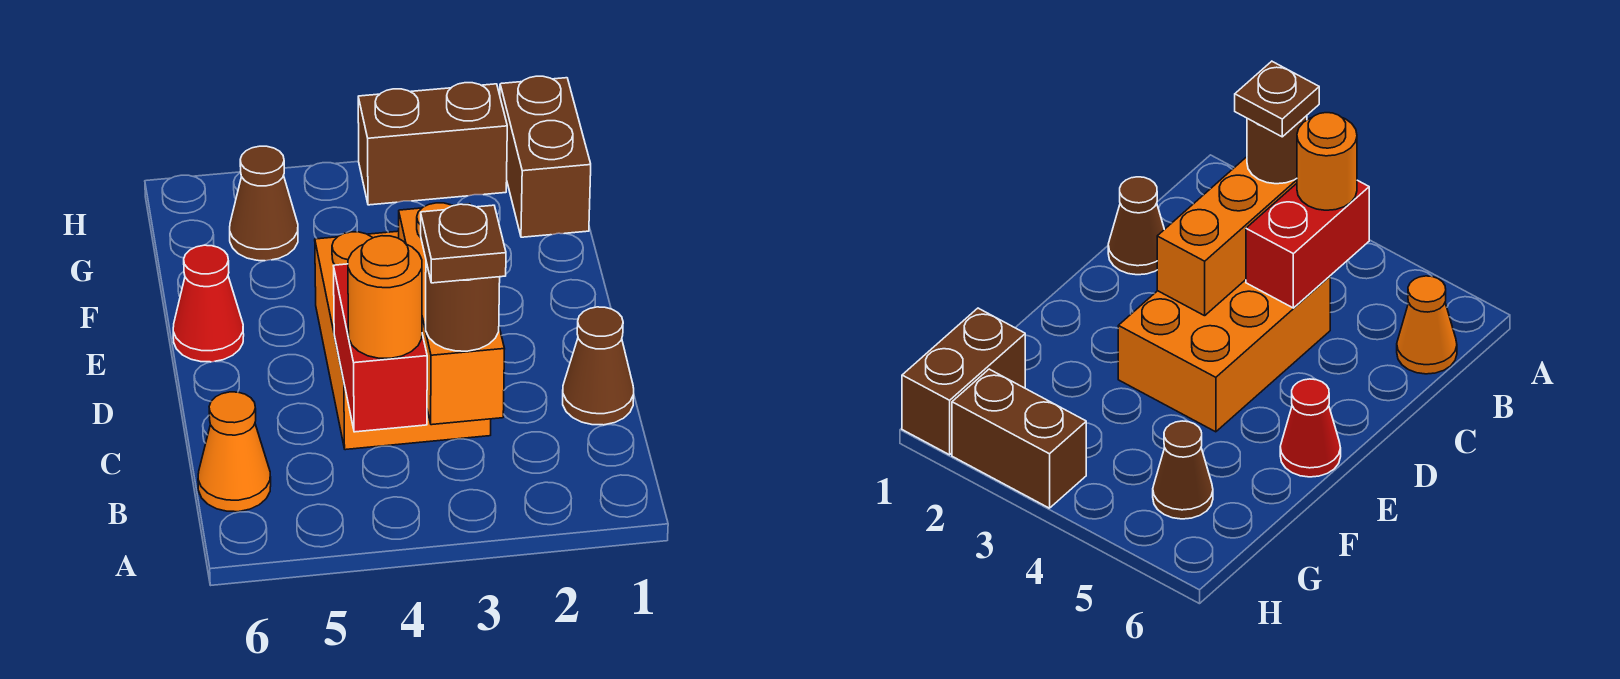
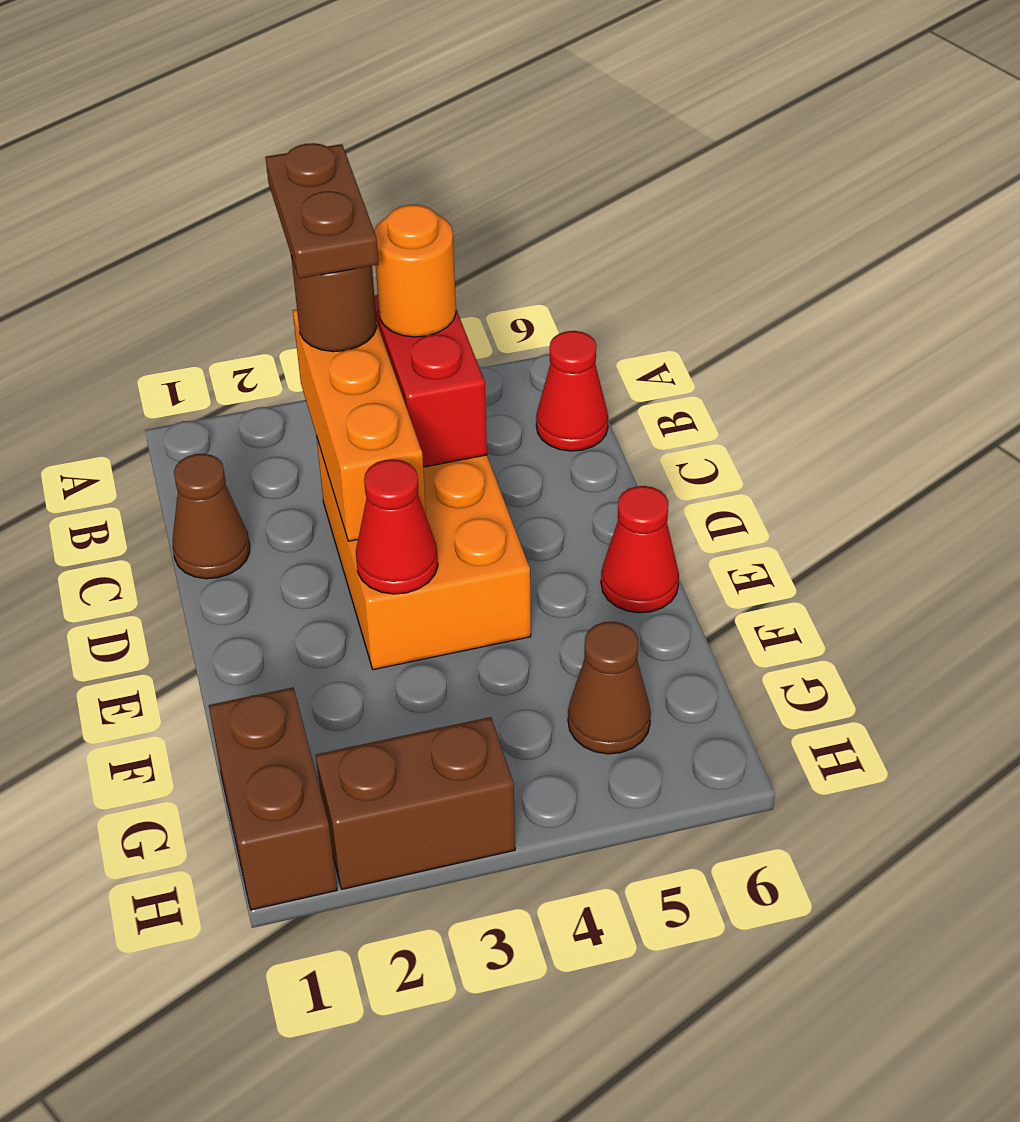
brown 1x1 plate [421,204,506,283] -> brown 1x2 plate [266,143,379,279]
orange 1x1 cone [198,392,271,512] -> red 1x1 cone [536,331,608,451]
none -> red 1x1 cone [356,459,438,594]

